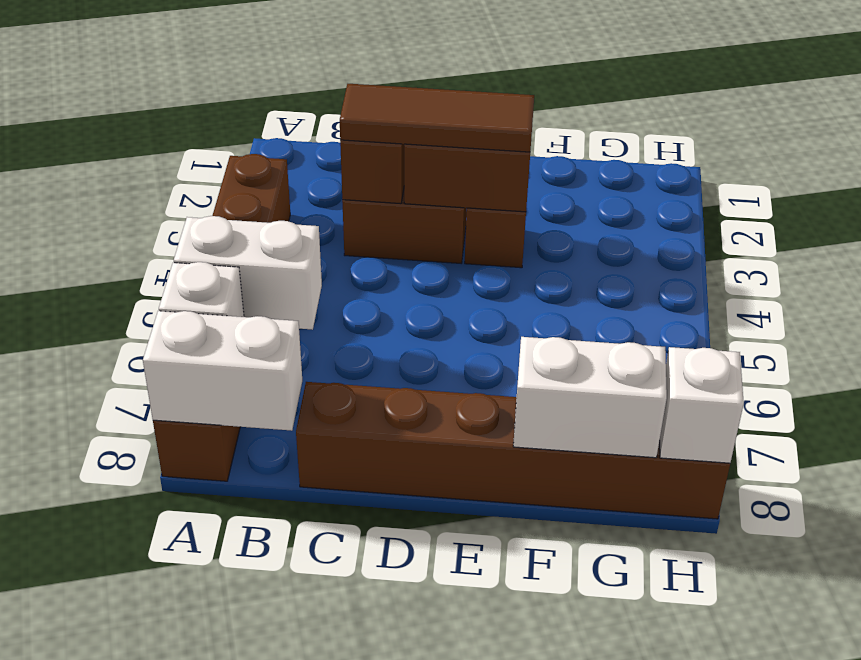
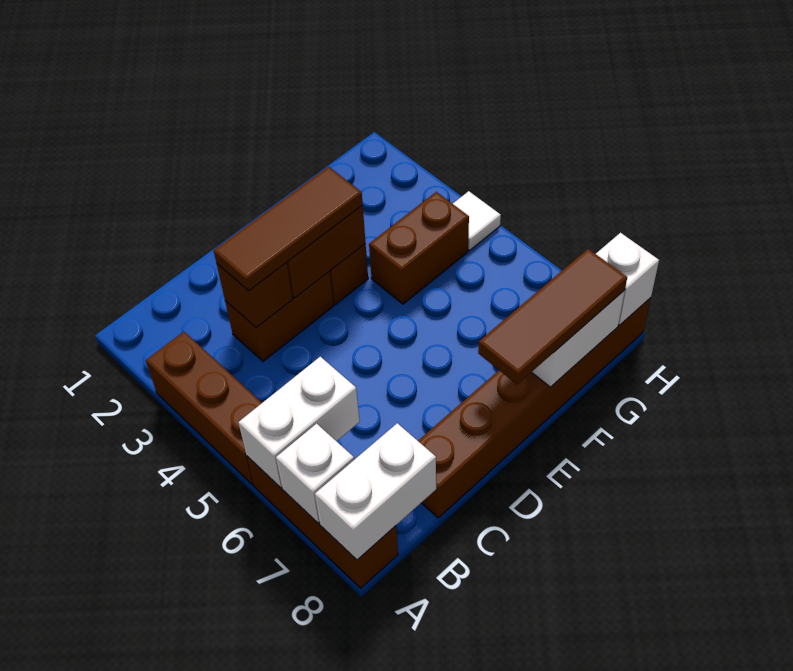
none -> brown 1x3 tile [478,249,627,384]
none -> brown 1x2 brick [369,192,469,304]
none -> white 1x1 tile [453,191,501,250]

